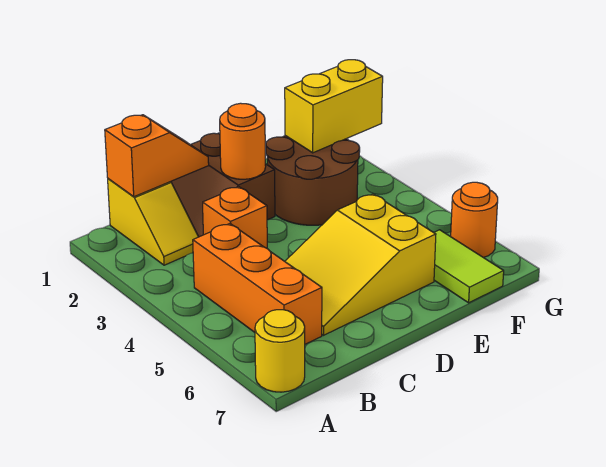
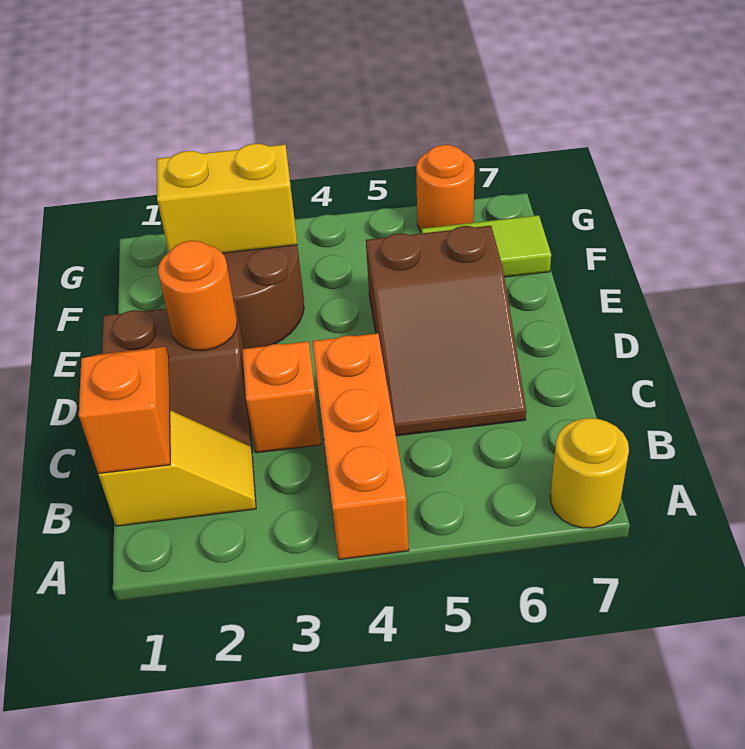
orange 1x3 brick [193,224,322,344] -> orange 1x3 brick turned to [312,333,409,560]
yellow 2x3 slope [285,194,436,335] -> brown 2x3 slope [366,226,526,436]
yellow 1x2 brick [285,60,383,153] -> yellow 1x2 brick turned to [157,144,297,253]

